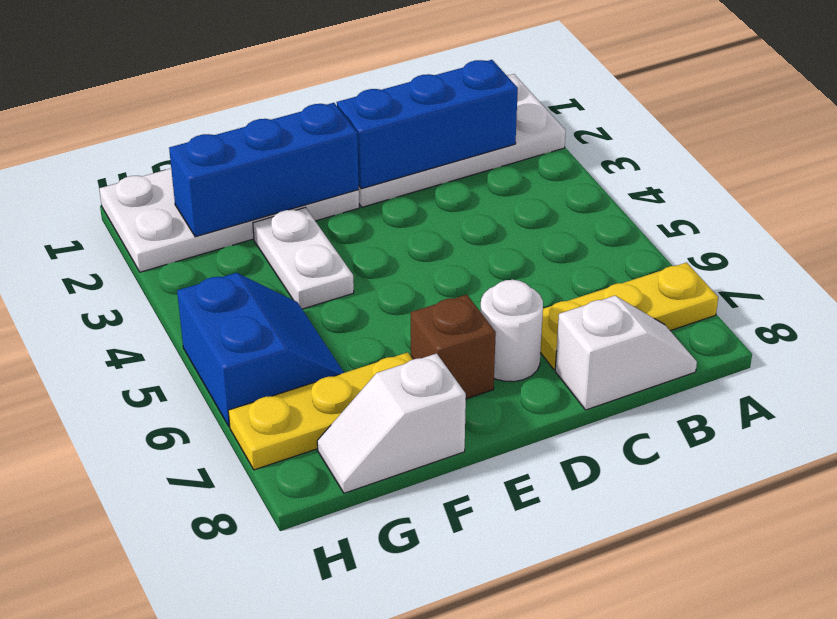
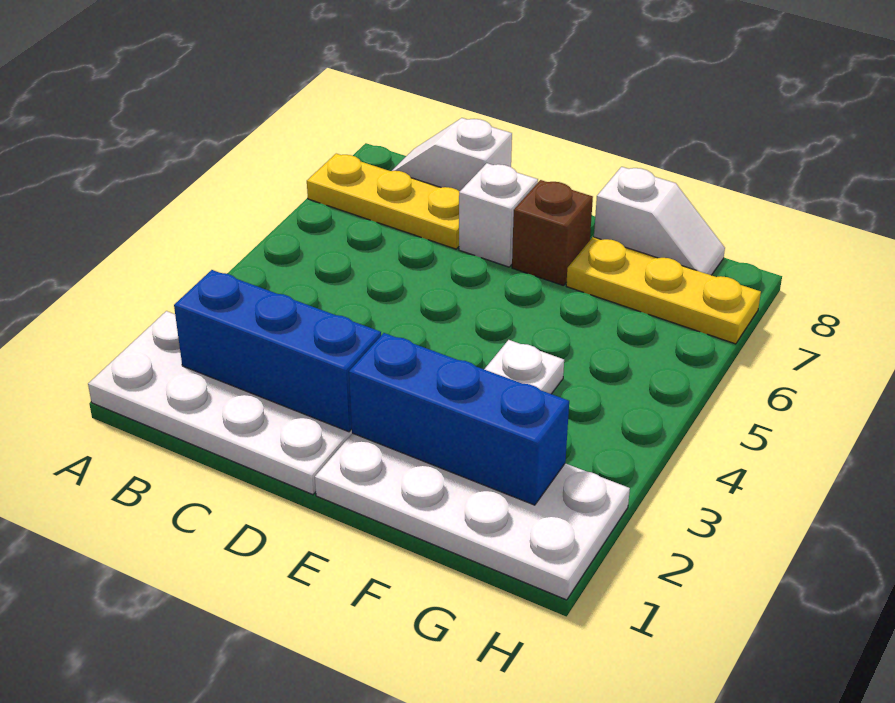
white 1x1 round brick [481,280,543,382] -> white 1x1 brick [459,163,538,267]
blue 2x2 slope [177,273,344,427] -> none

